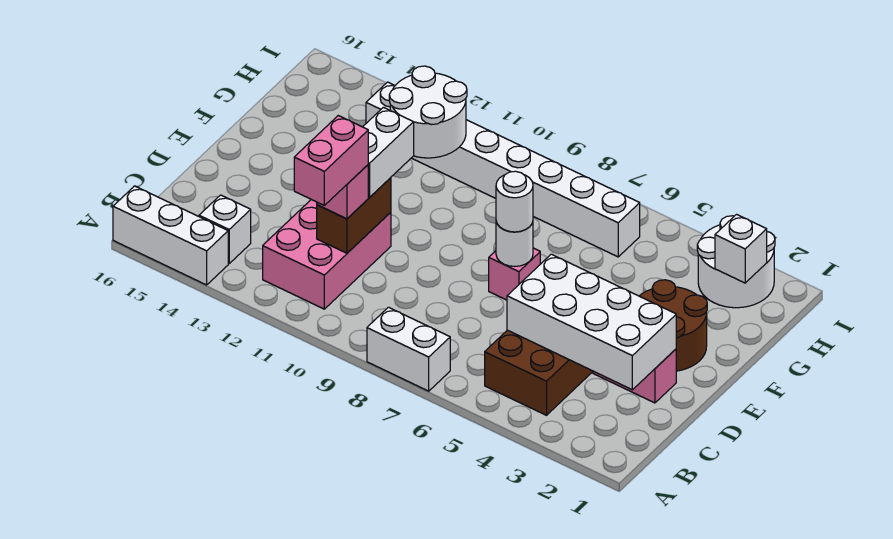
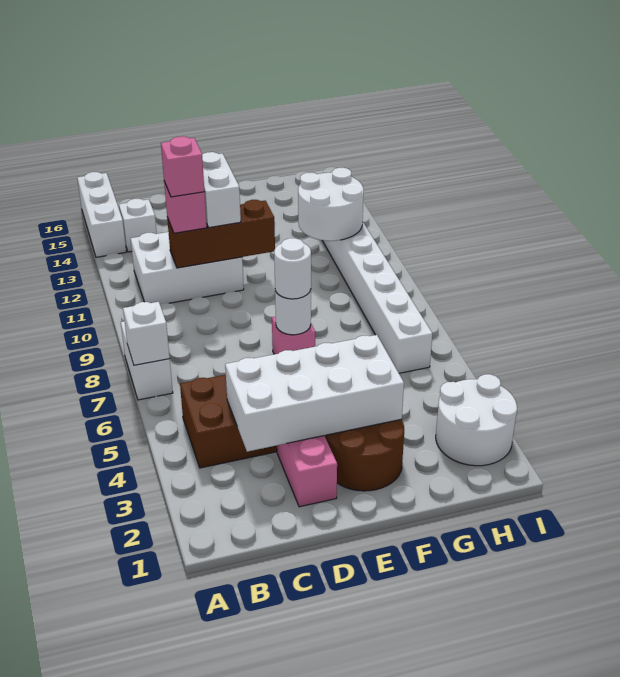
pink 2x3 brick [263,200,391,309] -> white 2x3 brick [131,232,244,304]
pink 1x2 brick [294,116,368,205] -> pink 1x1 brick [161,136,204,197]
white 2x4 brick [507,254,676,390] -> white 2x4 brick turned to [225,335,404,452]
brown 1x2 brick [317,178,391,253] -> brown 1x3 brick [167,200,275,268]
white 1x2 brick [363,107,414,197] -> white 1x2 brick turned to [202,152,241,227]
white 1x1 brick [715,214,767,283] -> white 1x1 brick moved to [123,302,170,365]

